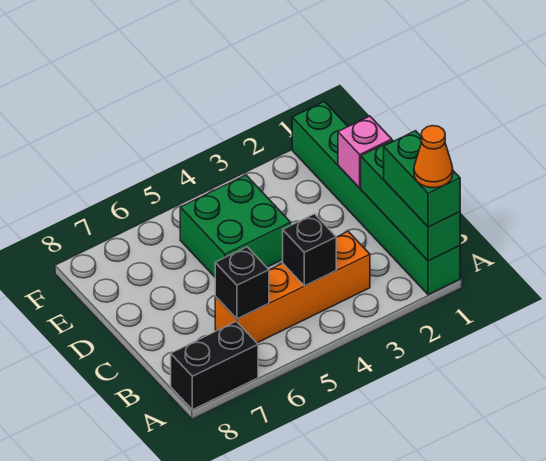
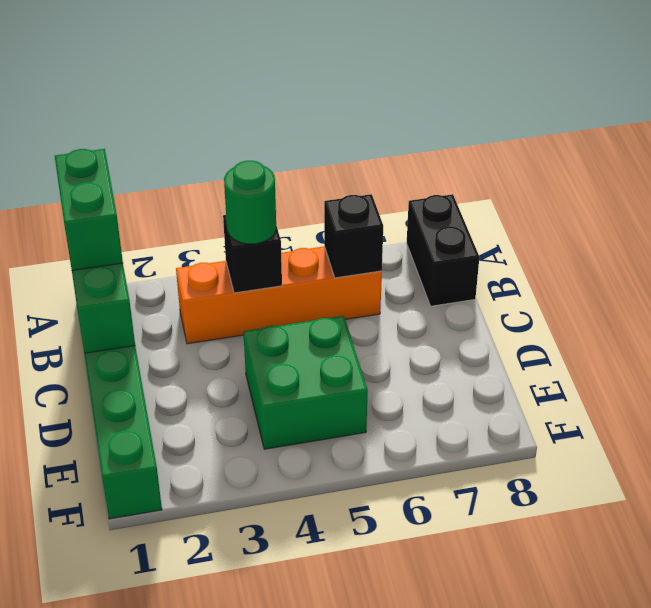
orange 1x1 cone [414,126,453,188] -> none
black 1x2 brick [171,321,258,410] -> black 1x2 brick turned to [407,194,479,306]
none -> green 1x1 round brick [224,161,276,244]
pink 1x1 brick [338,116,392,188] -> none

